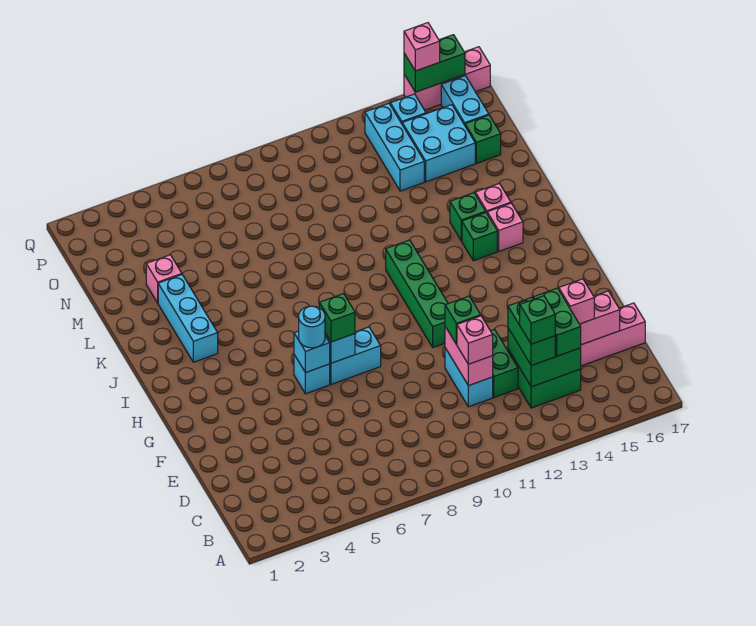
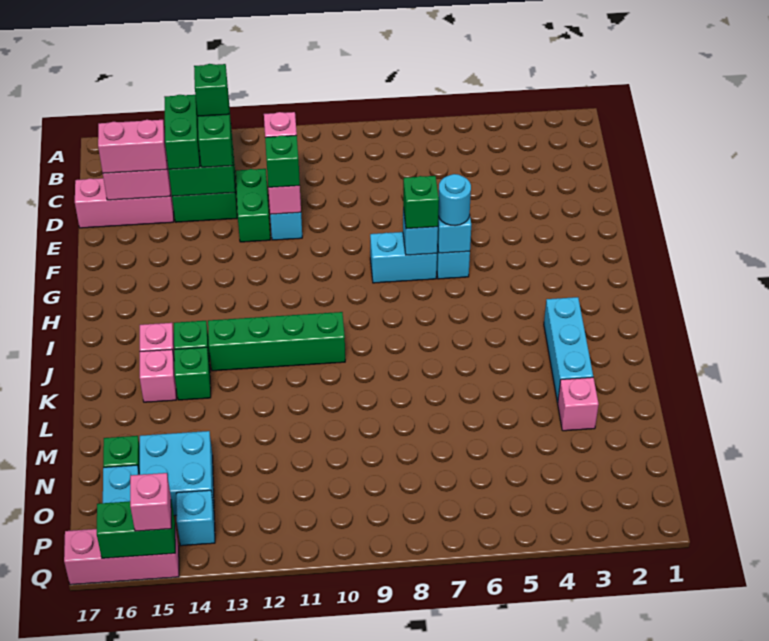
pink 1x1 brick [559,279,594,324] -> pink 1x2 brick [98,120,167,173]
green 1x4 brick [386,240,448,347] -> green 1x4 brick turned to [208,312,345,371]
cyan 1x3 brick [365,103,424,191] -> none

